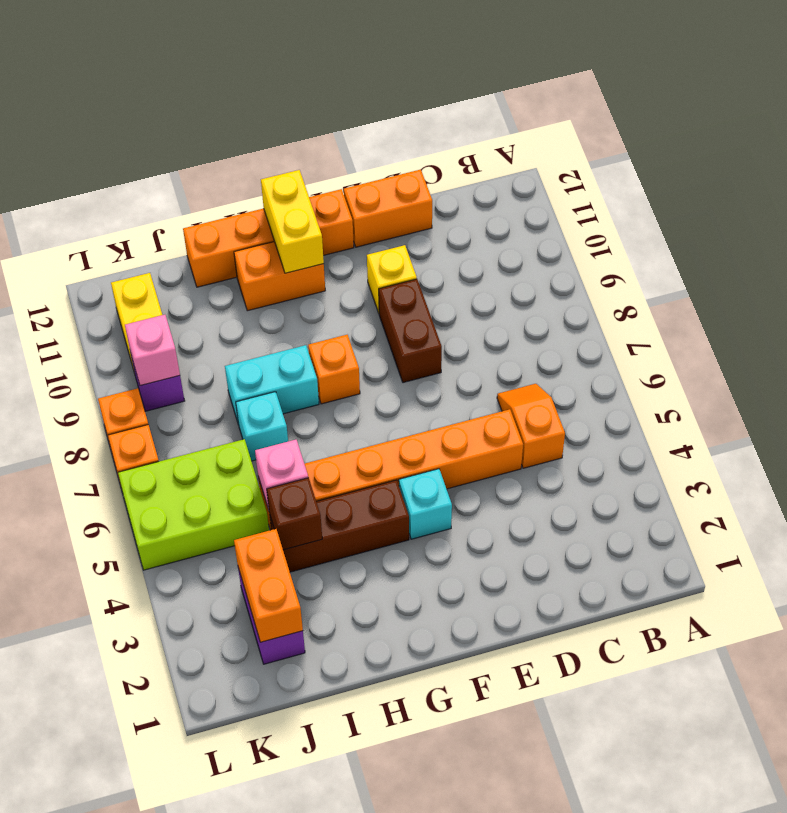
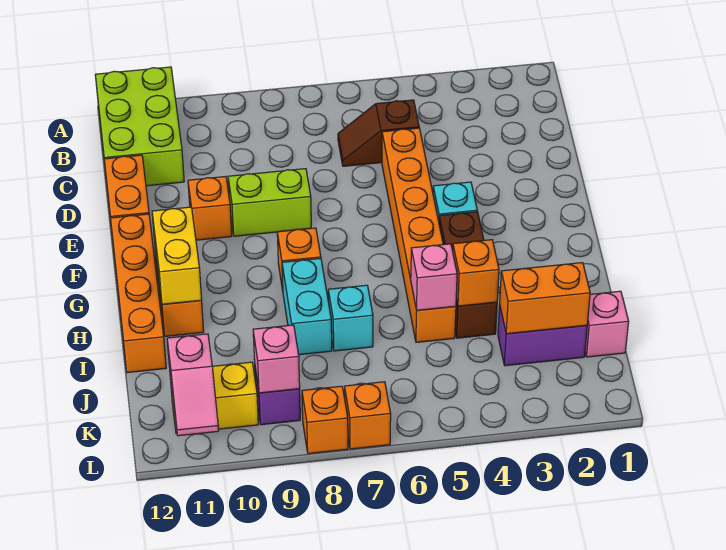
orange 1x2 slope [497,384,565,468] -> brown 1x2 slope [338,100,419,166]
brown 1x2 brick [379,279,442,383] -> lime 1x2 brick [228,169,311,236]
yellow 1x1 brick [367,245,417,313] -> orange 1x1 brick [188,176,232,240]
yellow 1x2 brick [261,170,324,273] -> yellow 1x2 brick turned to [152,207,202,304]
brown 1x1 brick [267,478,322,550] -> orange 1x1 brick [453,240,499,306]
none -> pink 1x1 brick [585,291,629,357]
lime 2x3 brick [118,439,269,570] -> lime 2x3 brick moved to [95,67,184,186]
none -> pink 1x2 slope [167,334,219,436]

